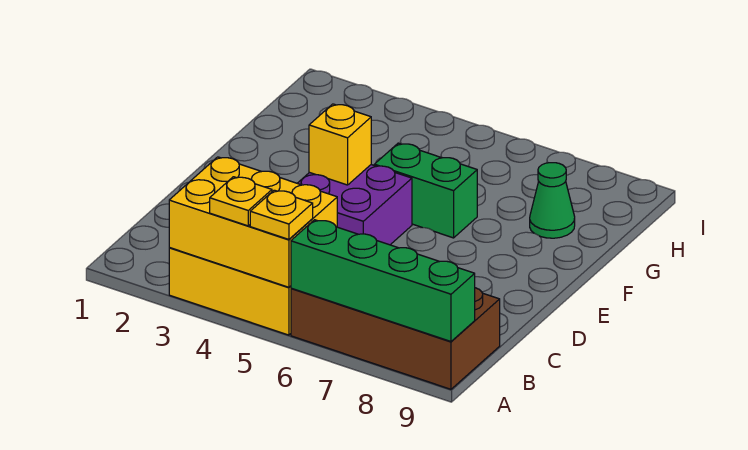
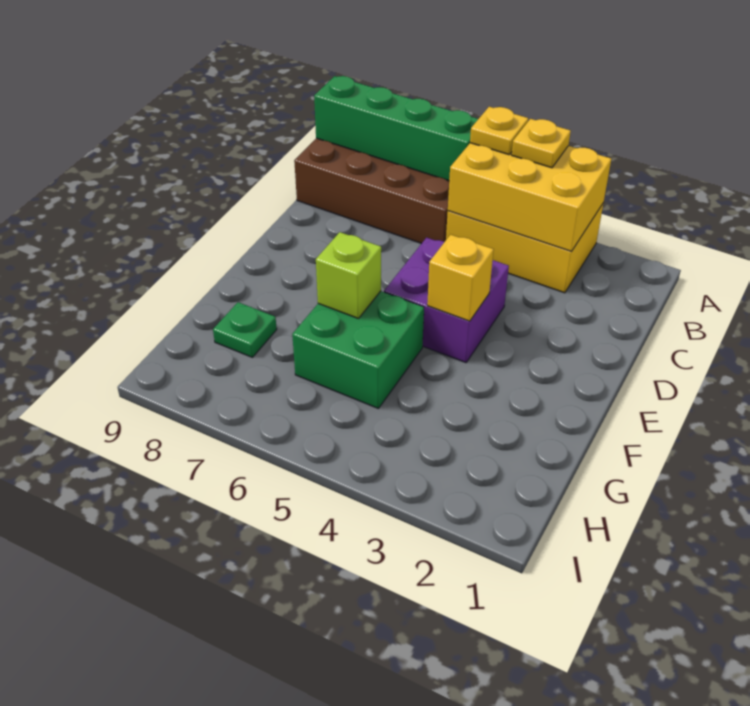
green 1x2 brick [374,143,477,238] -> green 2x2 brick [292,291,424,409]
none -> lime 1x1 brick [316,232,381,319]
green 1x1 cone [530,163,575,238] -> green 1x1 plate [213,302,277,357]

